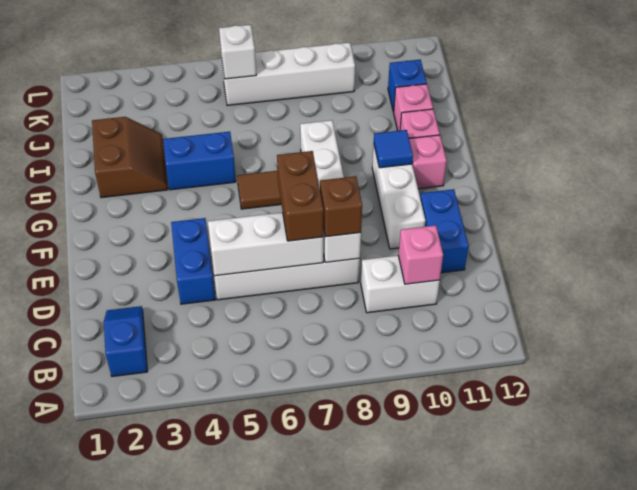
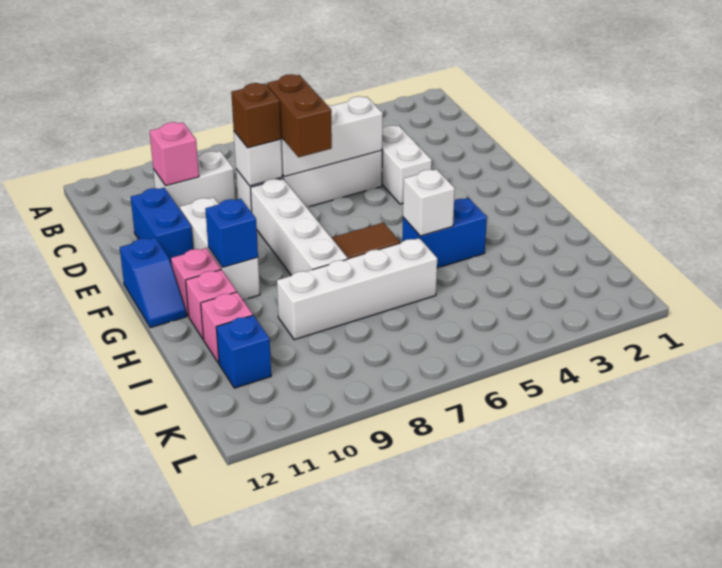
blue 1x2 slope [104,306,147,377] -> blue 1x2 slope moved to [120,237,186,328]
blue 1x2 brick [171,218,215,304] -> white 1x2 brick [382,125,432,204]
blue 1x1 tile [374,130,413,168] -> blue 1x1 brick [205,199,258,267]
brown 2x2 slope [92,117,168,198] -> none
white 1x4 brick [222,43,355,105] -> white 1x4 brick moved to [277,238,437,340]
white 1x1 brick [219,25,256,79] -> white 1x1 brick moved to [403,169,455,236]

